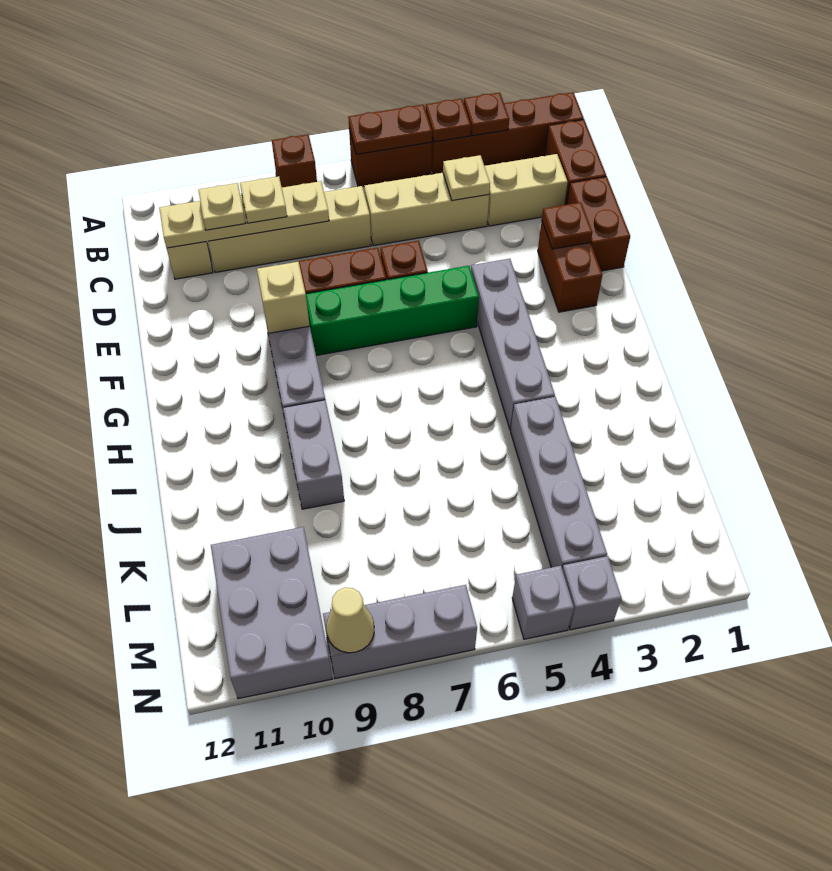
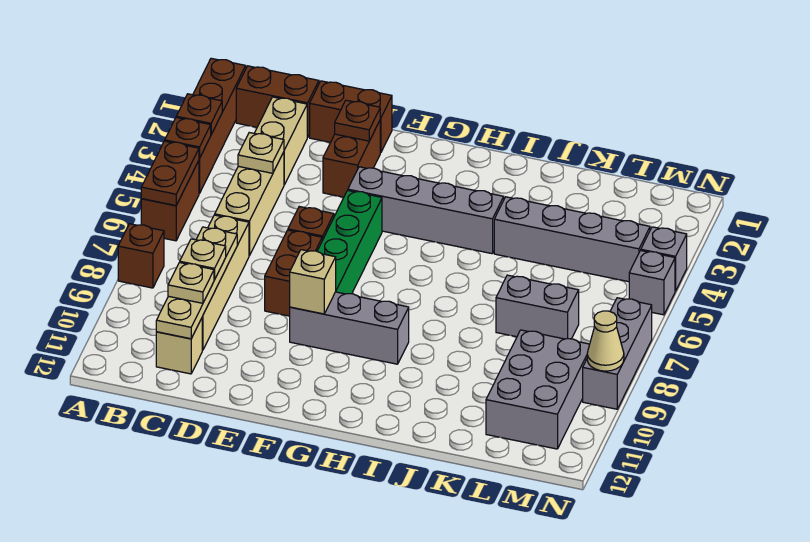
brown 1x2 brick [538,221,602,312] -> brown 1x2 brick turned to [323,121,380,197]
grey 1x2 brick [283,400,344,509] -> grey 1x2 brick moved to [496,275,579,339]
grey 2x3 brick [211,527,332,699] -> grey 2x3 brick turned to [486,330,590,449]

